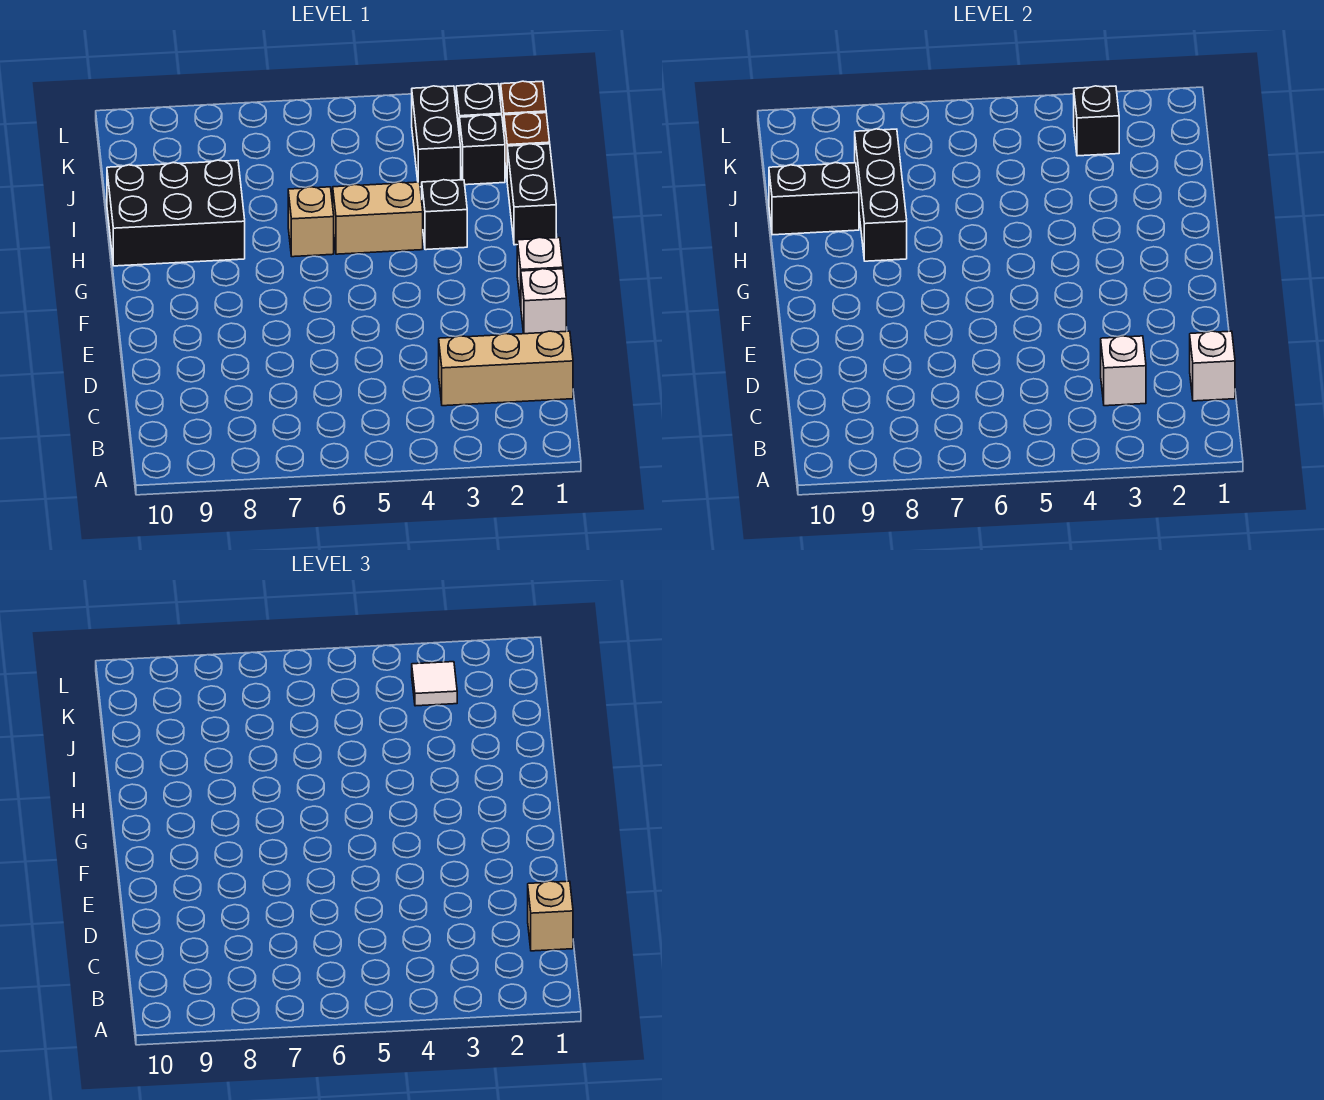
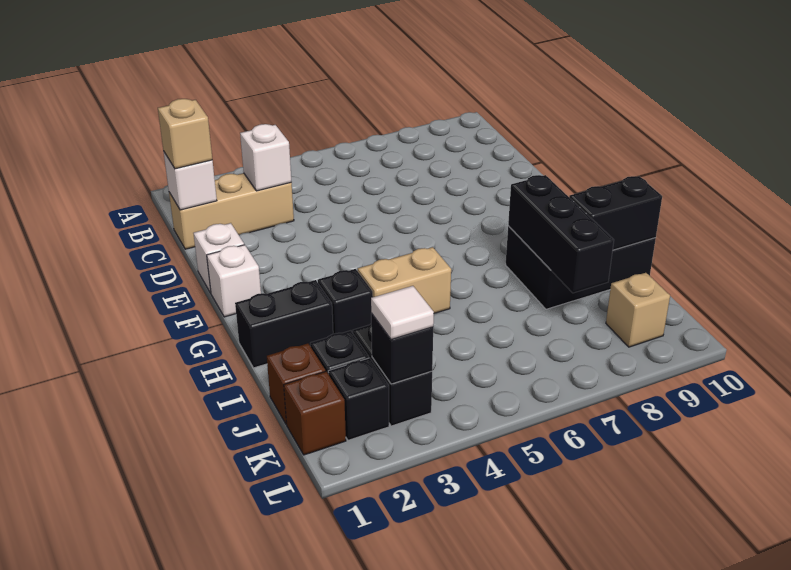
black 1x2 brick [507,144,556,245] -> black 1x2 brick turned to [235,280,333,368]
tan 1x1 brick [288,187,334,257] -> tan 1x1 brick moved to [606,273,670,347]

